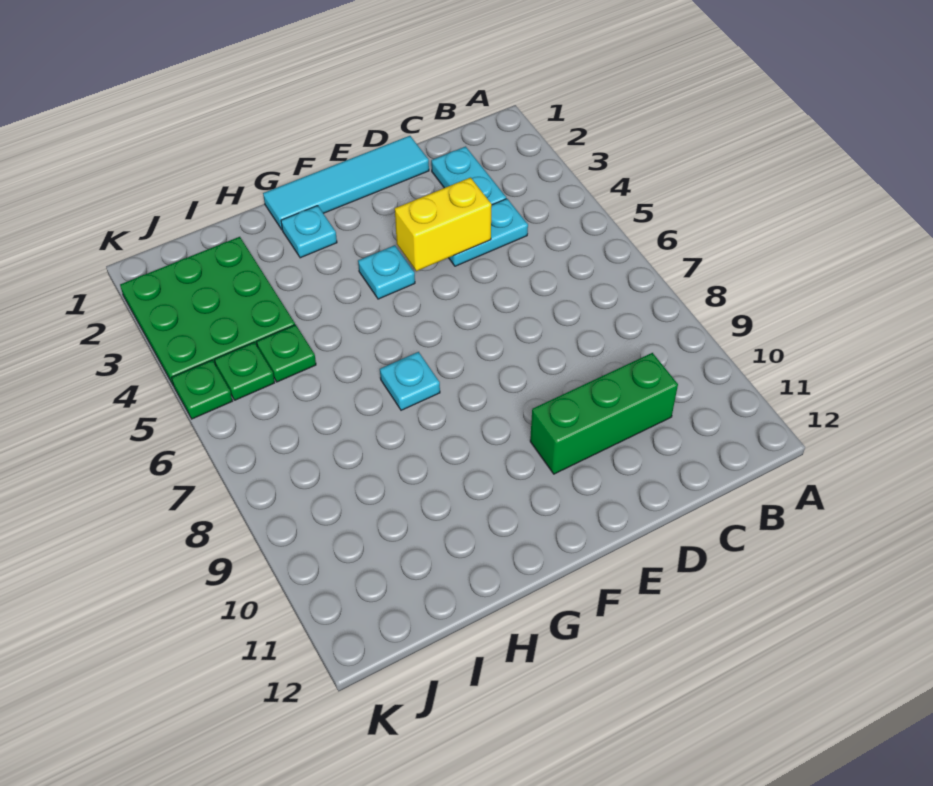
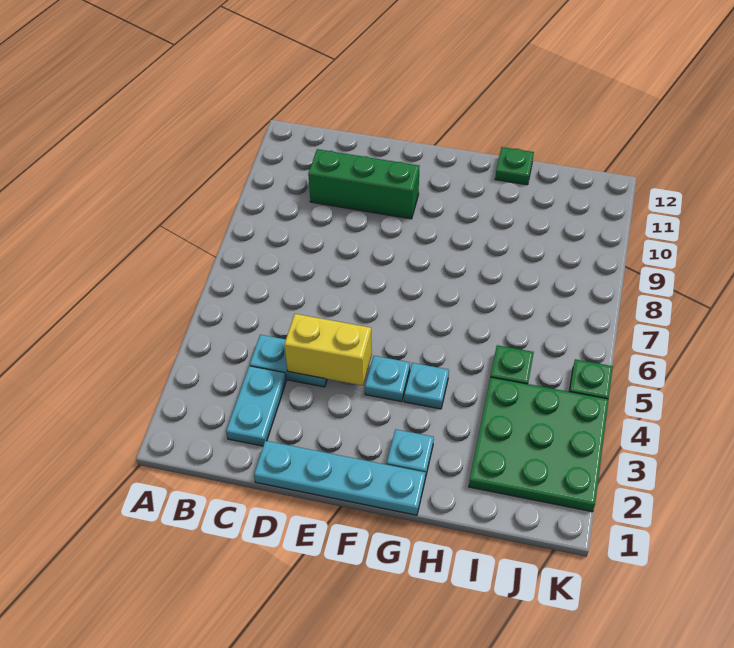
cyan 1x4 tile [263,136,429,230] -> cyan 1x4 plate [254,441,426,515]
cyan 1x1 plate [380,352,440,410] -> cyan 1x1 plate moved to [404,363,449,409]
green 1x1 plate [214,342,275,400] -> green 1x1 plate moved to [495,147,534,185]

